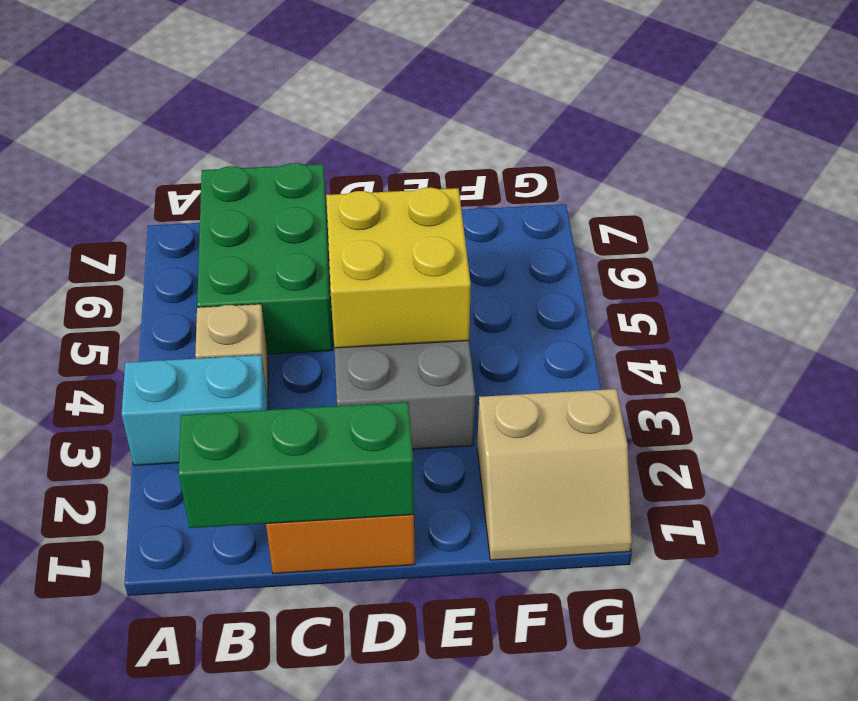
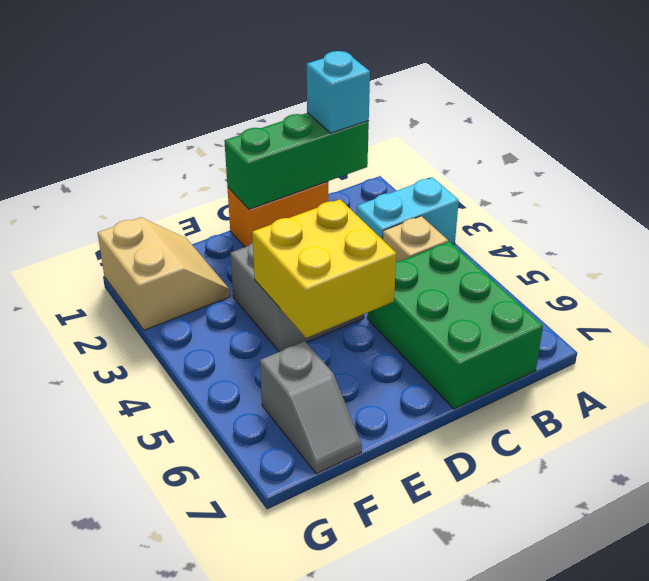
none -> cyan 1x1 brick [307,51,370,133]
tan 2x2 slope [477,389,632,560] -> tan 2x2 slope turned to [98,217,230,330]
none -> grey 1x2 slope [260,341,362,474]

